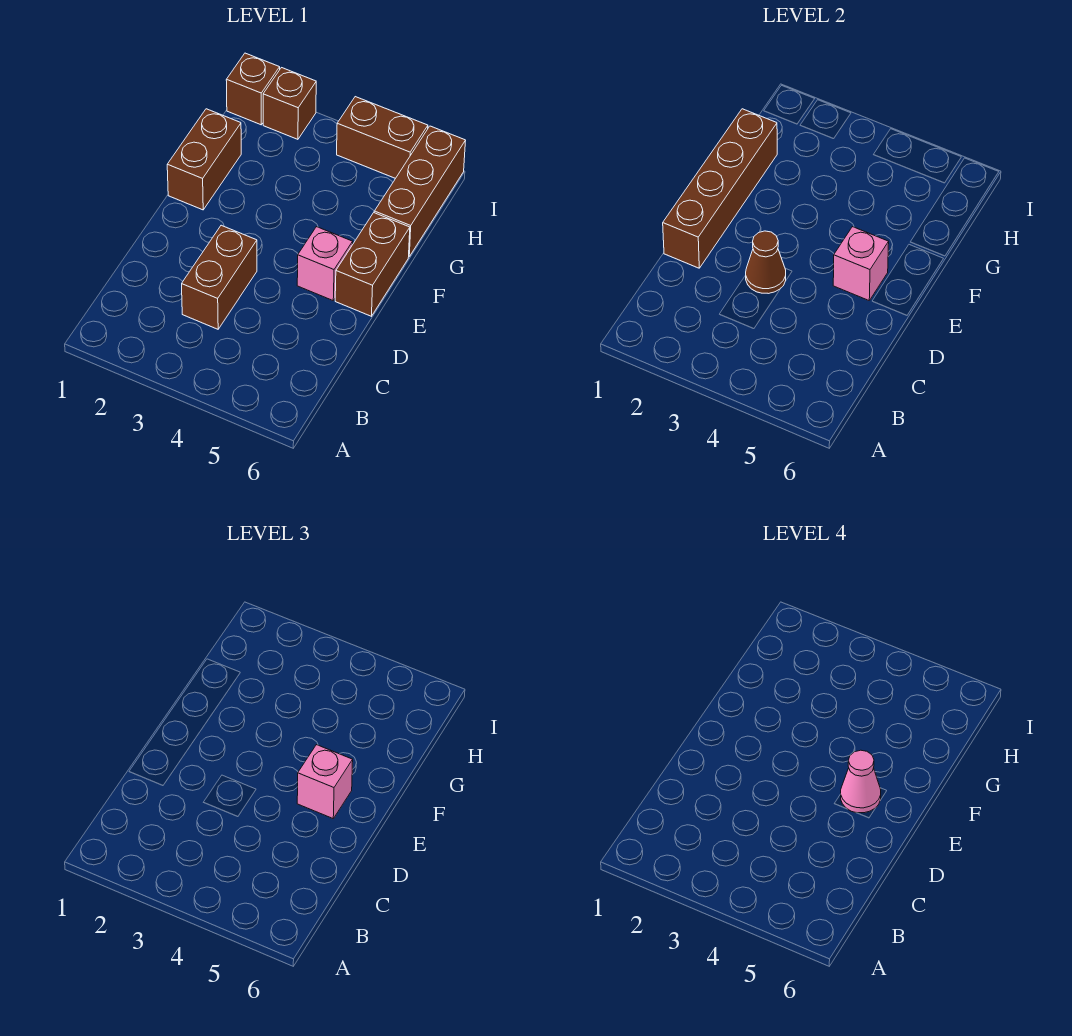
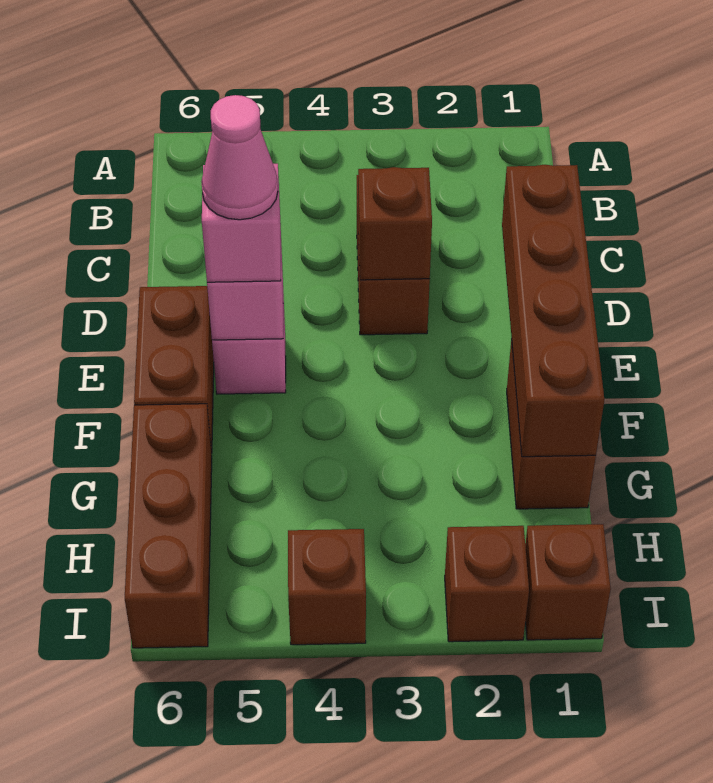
brown 1x1 cone [746,231,786,294] -> brown 1x1 brick [358,167,432,280]
brown 1x2 brick [337,97,428,178] -> brown 1x1 brick [288,529,366,645]

